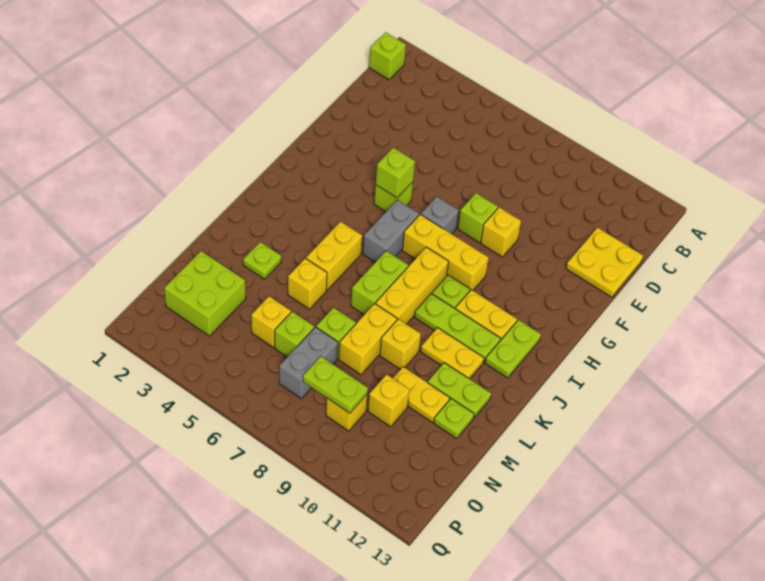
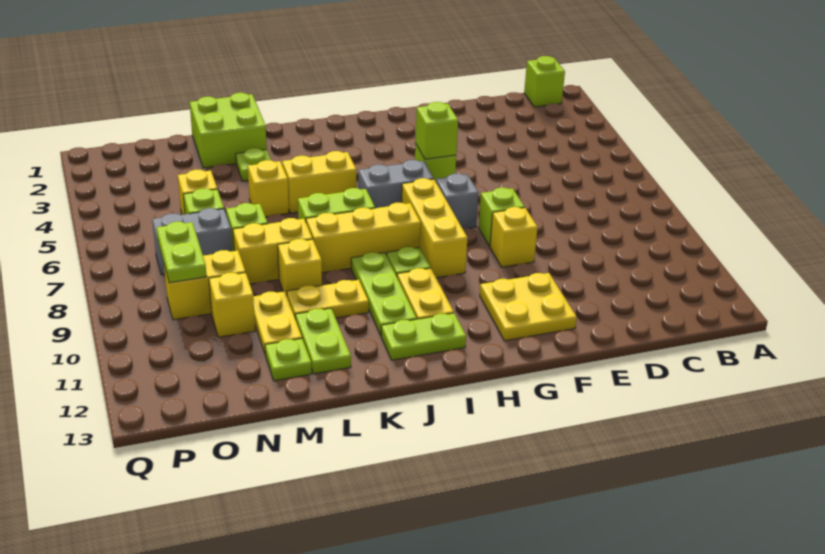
yellow 2x2 plate [566,228,643,297] -> yellow 2x2 plate moved to [480,273,577,341]
yellow 1x2 plate [421,328,484,379] -> yellow 1x2 plate turned to [287,280,369,319]
lime 2x2 brick [164,251,246,336] -> lime 2x2 brick moved to [190,93,267,168]
yellow 1x1 brick [326,395,367,431] -> yellow 1x2 brick [164,250,246,320]

